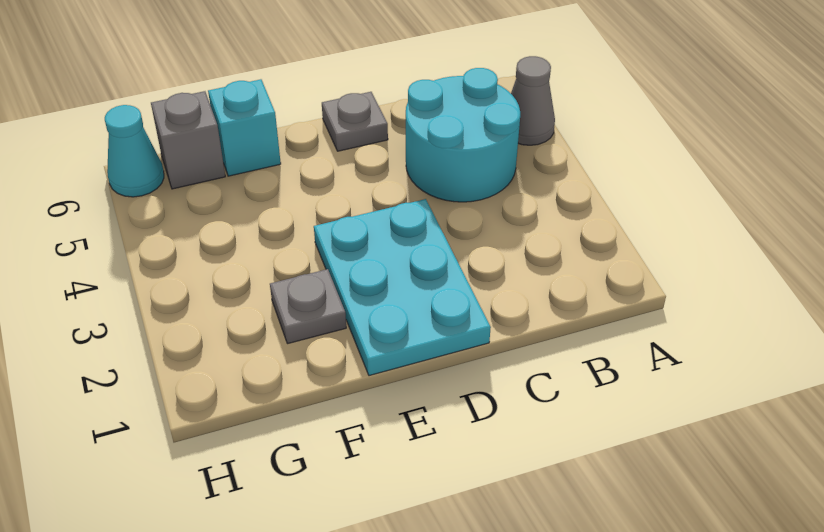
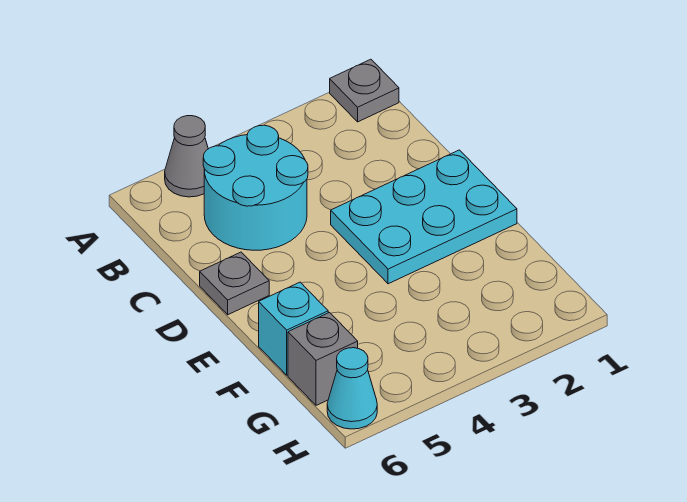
grey 1x1 plate [270,269,346,344] -> grey 1x1 plate moved to [330,59,399,122]

